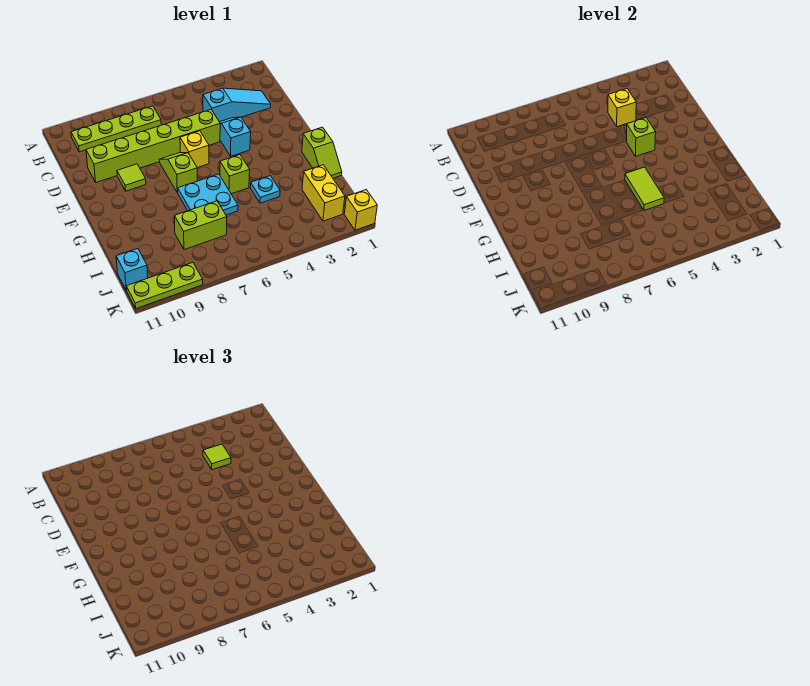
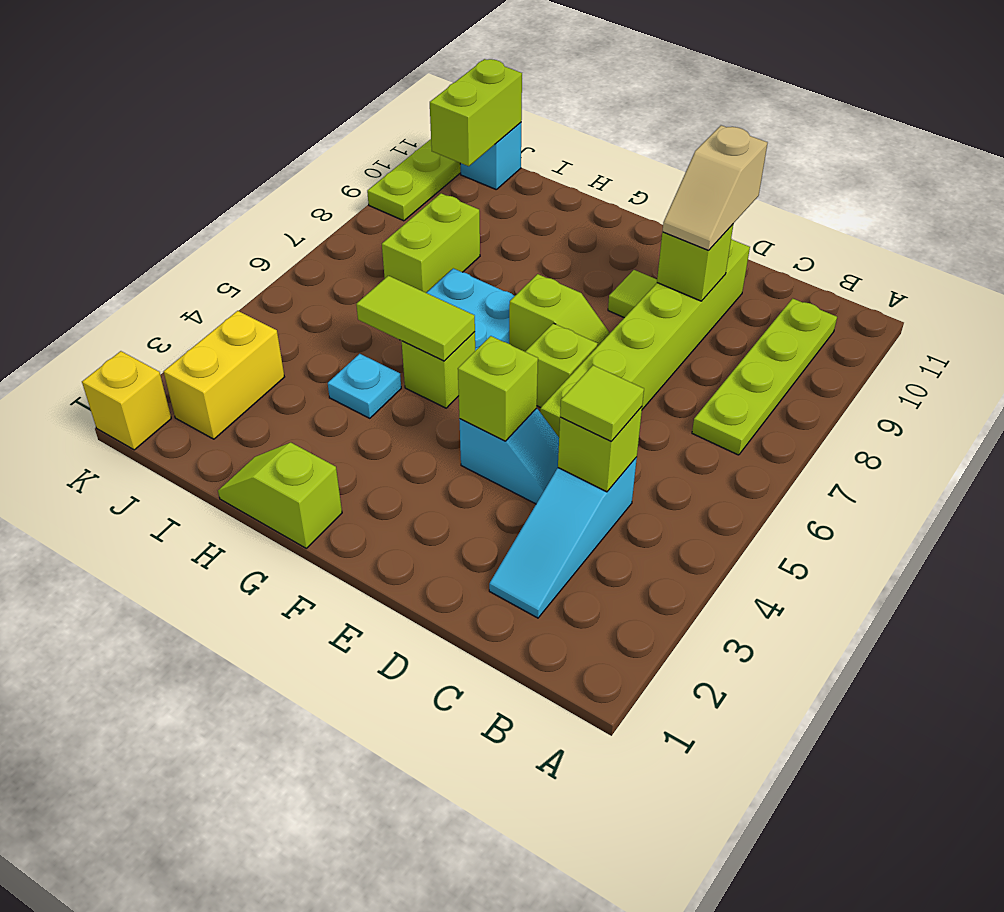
yellow 1x1 brick [608,89,636,127] -> lime 1x1 brick [558,407,642,492]
none -> lime 1x1 brick [657,224,733,301]
none -> tan 1x2 slope [662,125,768,250]
yellow 1x1 brick [180,131,209,168] -> lime 1x1 brick [526,323,598,408]
yellow 1x2 brick [302,165,345,221] -> yellow 1x2 brick turned to [164,311,284,439]
none -> lime 1x2 brick [430,59,522,166]

